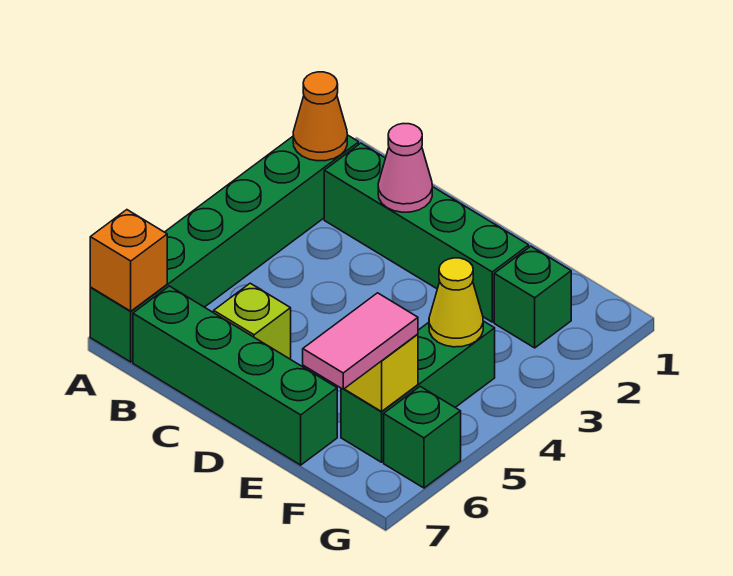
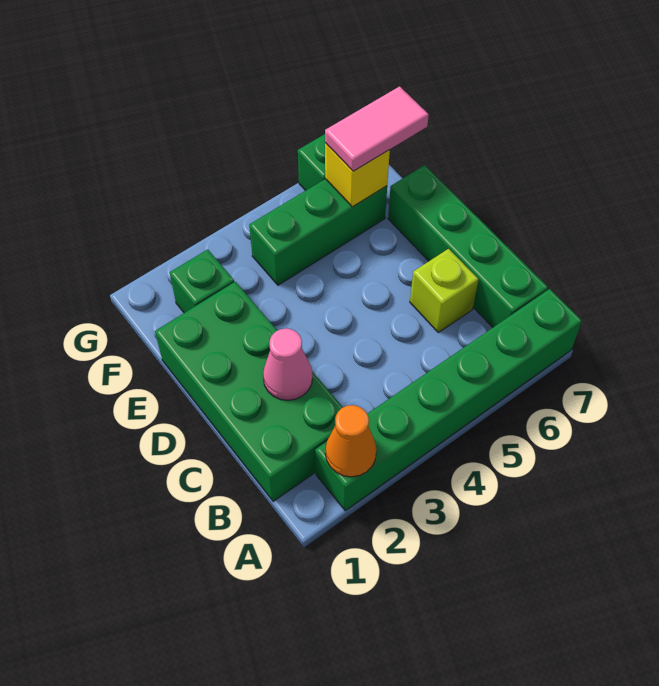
orange 1x1 brick [90,210,167,311] -> none
green 1x4 brick [324,143,529,322] -> green 2x4 brick [155,282,343,501]
yellow 1x1 cone [429,258,483,347] -> none

